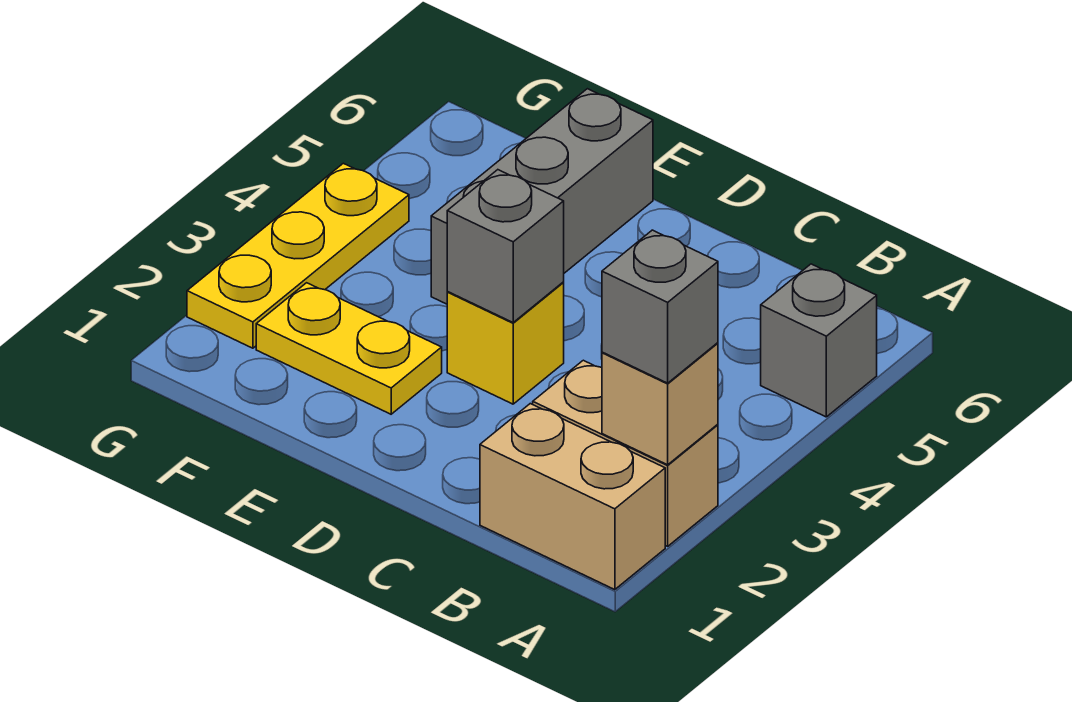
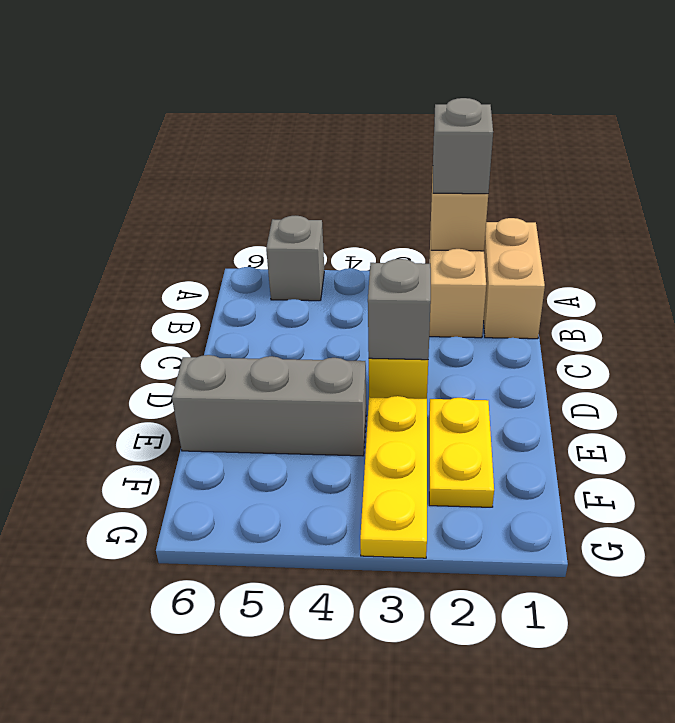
yellow 1x3 plate [187,163,409,348] -> yellow 1x3 plate turned to [360,396,427,558]

